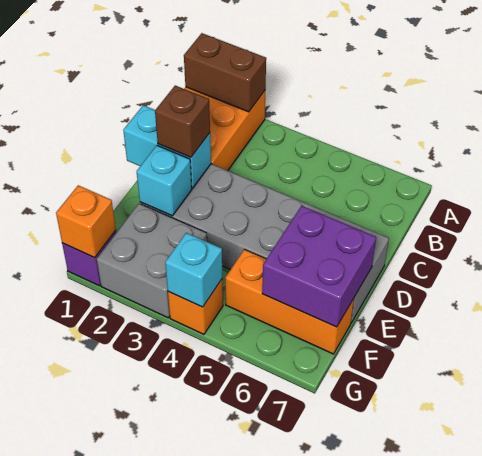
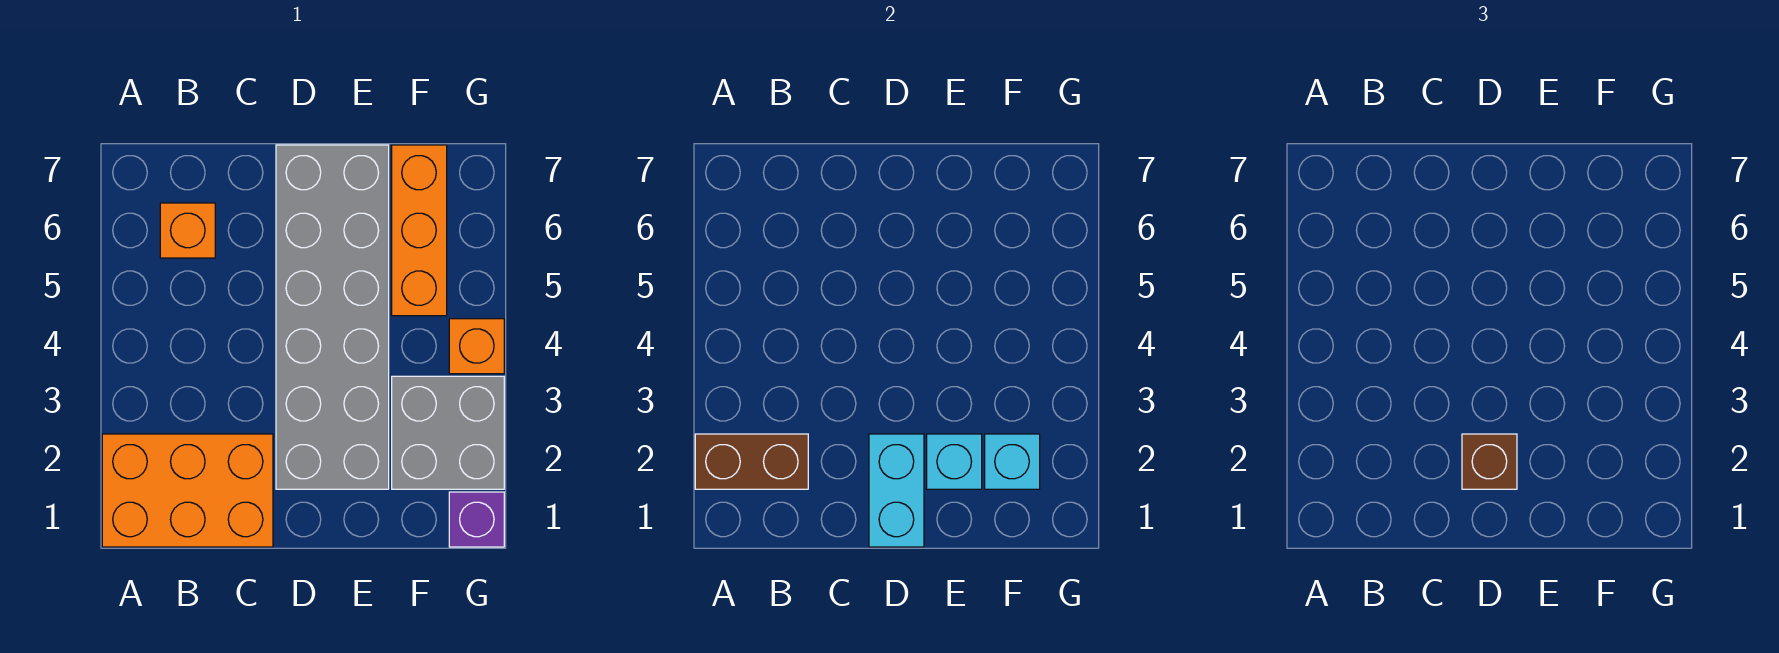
brown 1x2 brick [184,33,266,112] -> brown 1x2 brick turned to [695,434,808,489]
purple 2x2 brick [262,206,376,327] -> none
orange 1x1 brick [56,185,116,258] -> orange 1x1 brick moved to [160,203,215,258]
cyan 1x1 brick [165,233,222,307] -> cyan 1x1 brick moved to [985,434,1040,489]

